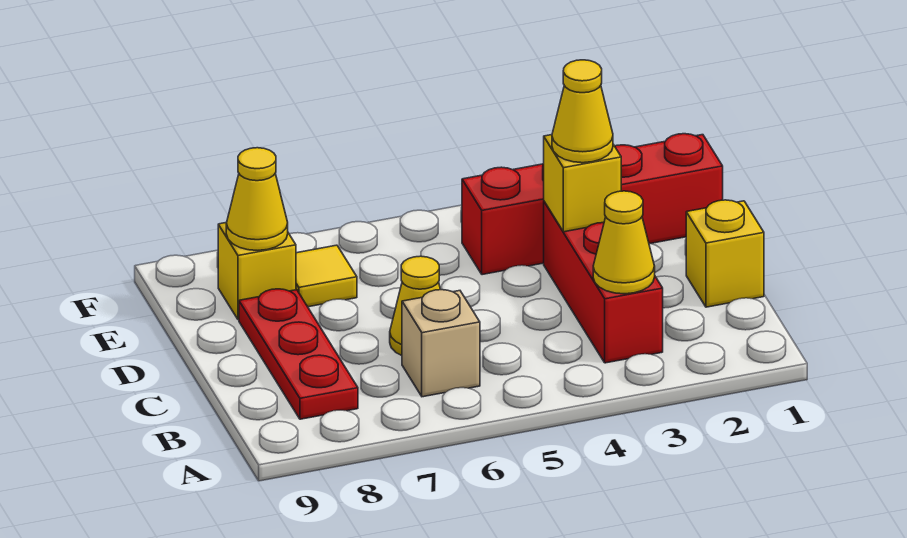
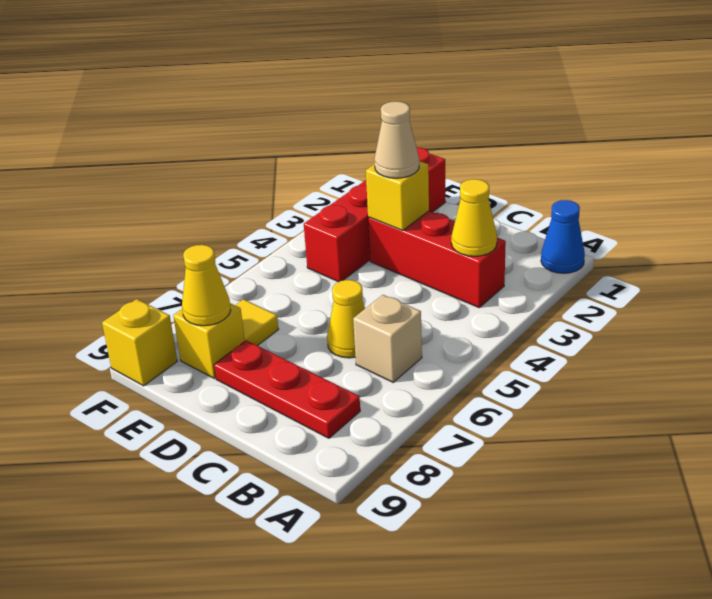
none -> blue 1x1 cone [541,200,585,273]
yellow 1x1 brick [686,200,764,307] -> yellow 1x1 brick moved to [102,299,177,386]
yellow 1x1 cone [552,60,613,163] -> tan 1x1 cone [374,101,419,178]

